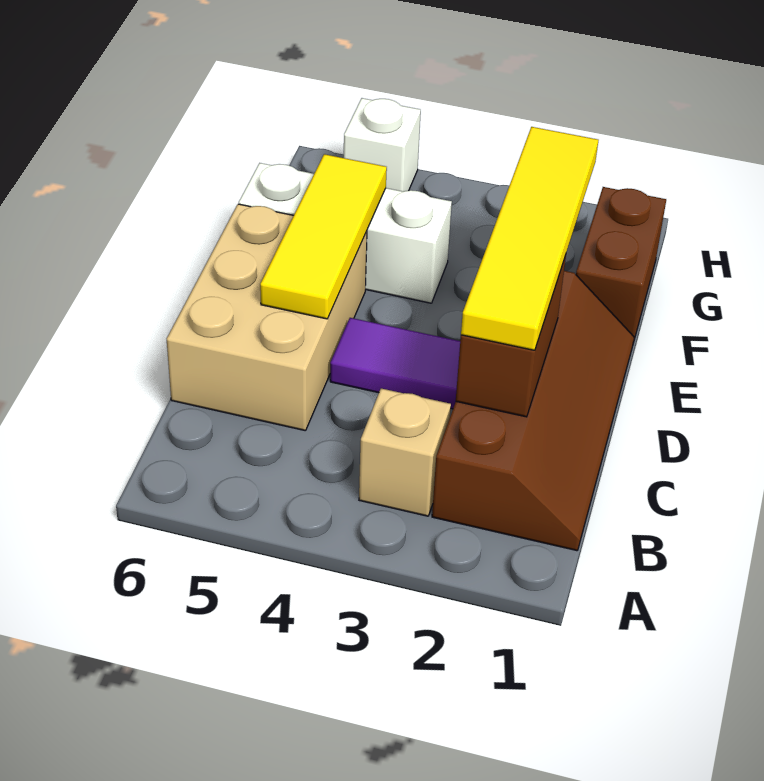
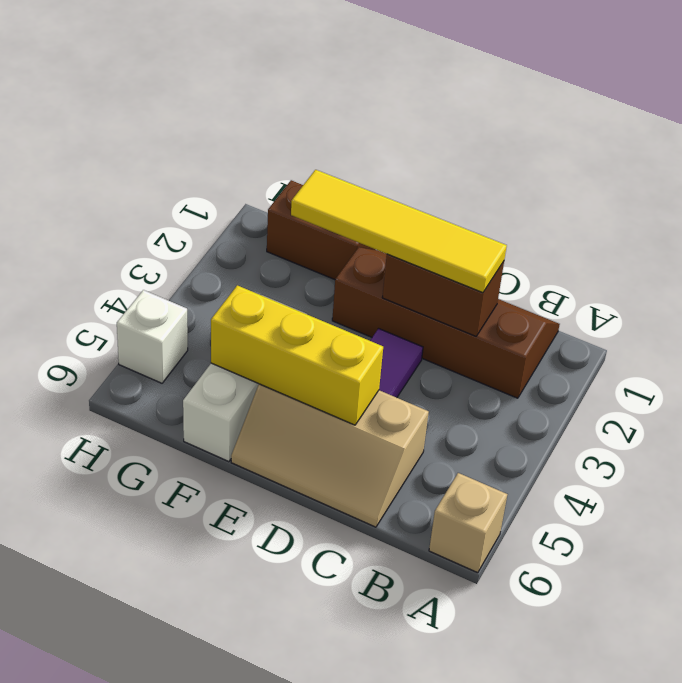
tan 1x1 brick [359,388,451,516] -> tan 1x1 brick moved to [429,473,507,573]
tan 2x3 brick [167,204,367,431] -> tan 2x3 slope [231,384,429,527]
yellow 1x3 tile [260,154,387,319] -> yellow 1x3 brick [211,285,383,425]

